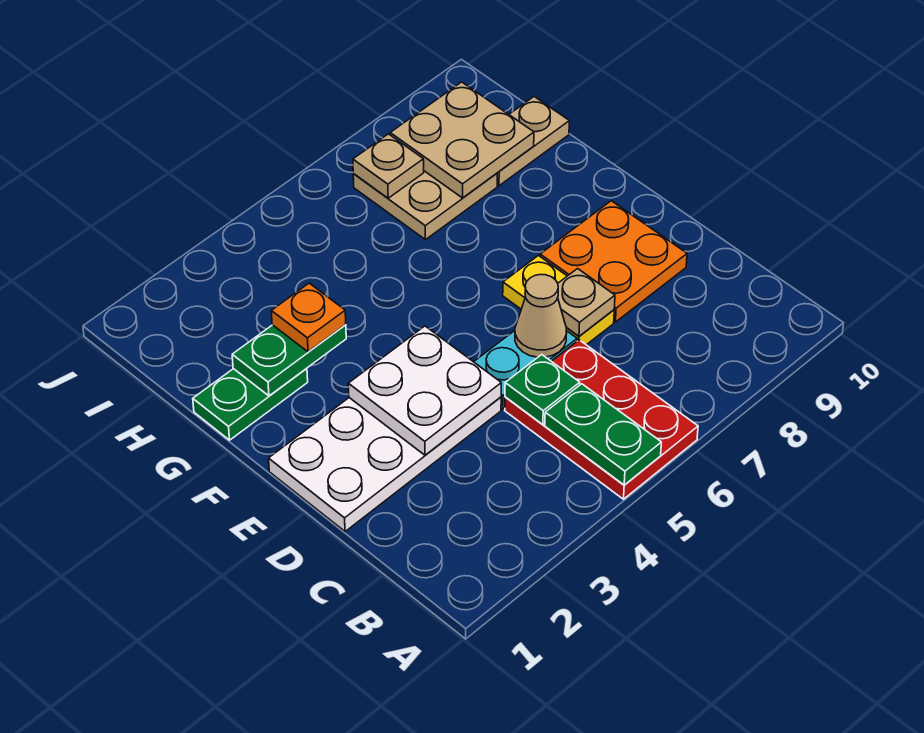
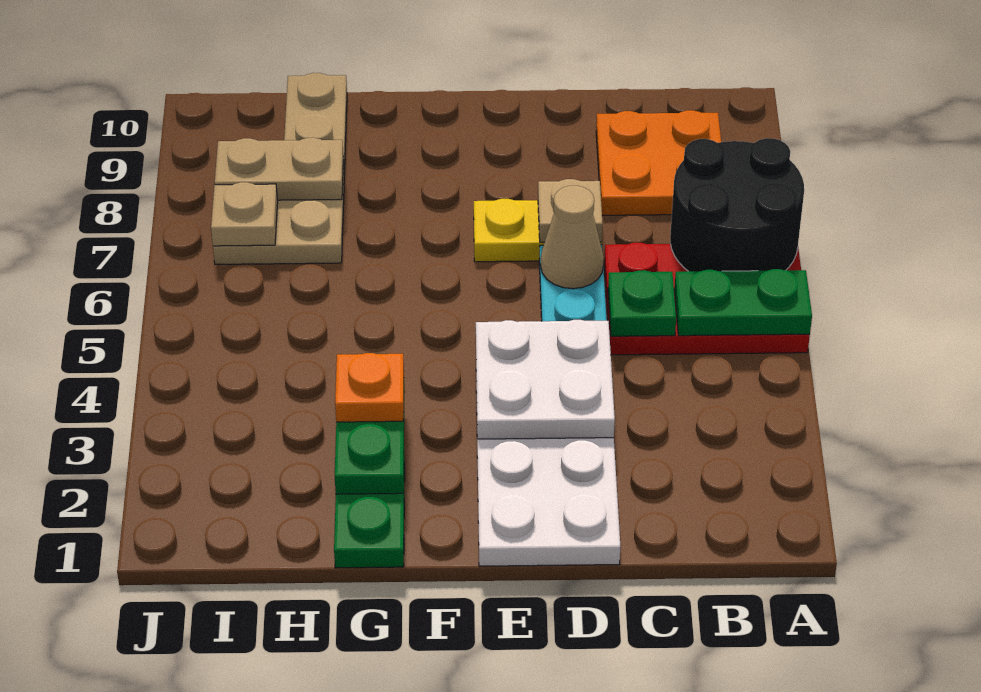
none -> black 2x2 round brick [670,138,804,271]
orange 2x2 plate [540,201,687,322] -> orange 2x2 plate moved to [596,110,721,215]
tan 2x2 plate [390,82,534,198] -> tan 1x2 plate [215,138,343,200]

